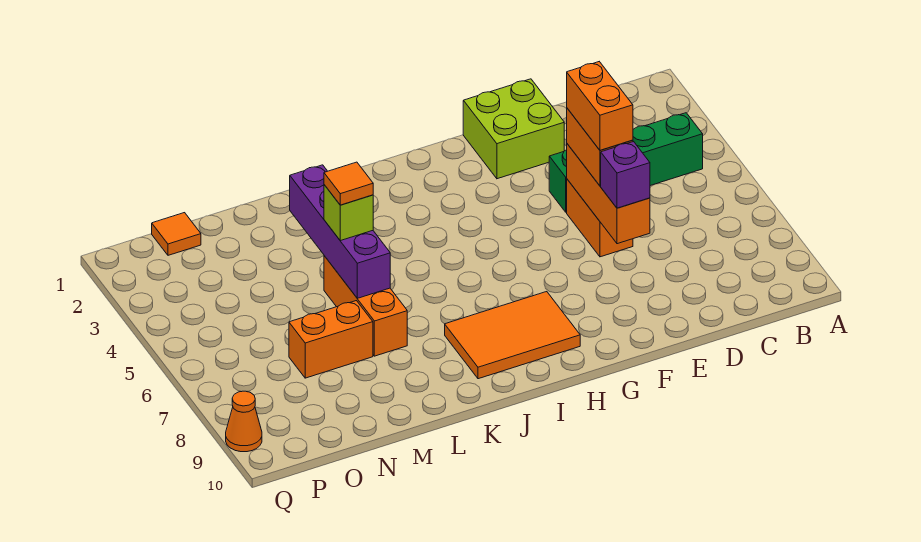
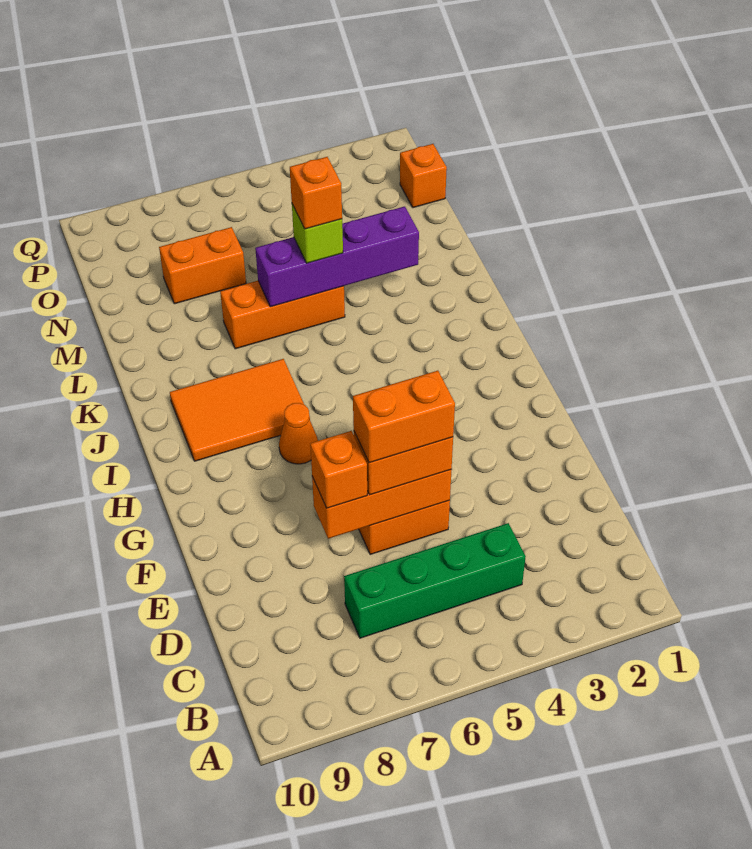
green 1x4 brick [549,113,703,212] -> green 1x4 brick turned to [344,523,526,638]
lime 2x2 brick [463,79,564,179] -> none
purple 1x1 brick [601,142,650,208] -> orange 1x1 brick [310,431,367,508]
orange 2x3 tile [445,292,580,379] -> orange 2x3 tile turned to [170,359,310,461]
orange 1x1 tile [324,162,373,205] -> orange 1x1 brick [290,157,342,229]
orange 1x2 brick [289,301,373,378] -> orange 1x2 brick turned to [159,227,246,304]
orange 1x1 tile [152,213,201,255] -> orange 1x1 brick [400,144,447,208]
orange 1x1 cone [226,391,262,452] -> orange 1x1 cone moved to [279,403,318,464]

